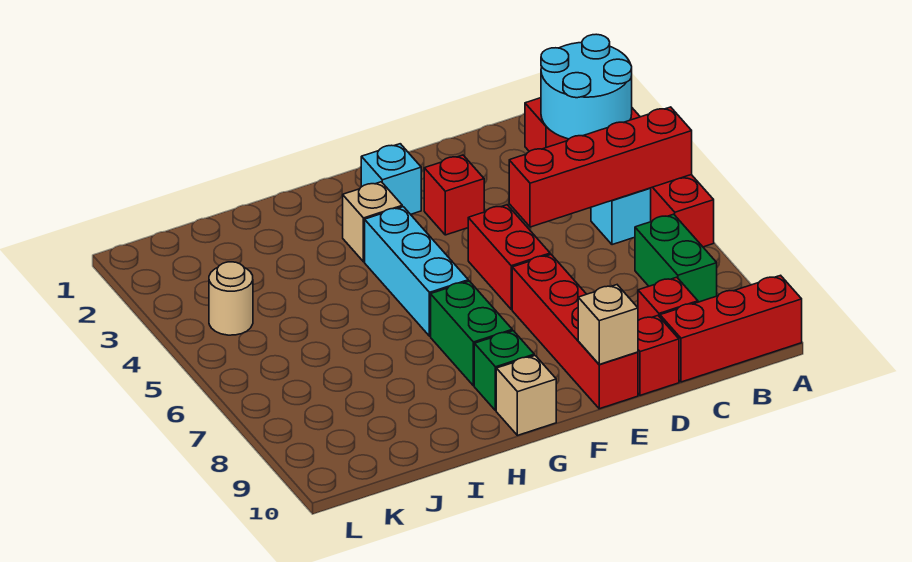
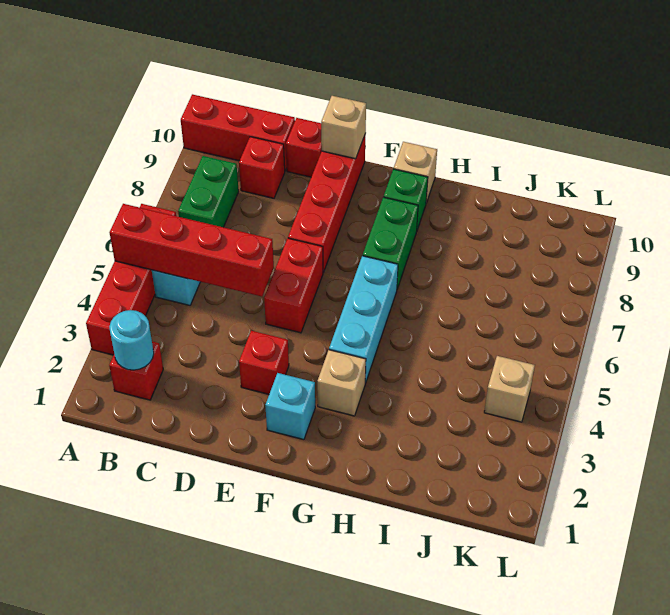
cyan 2x2 round brick [541,34,632,139] -> cyan 1x1 round brick [109,310,154,370]
tan 1x1 round brick [209,262,253,335] -> tan 1x1 brick [484,356,535,422]

